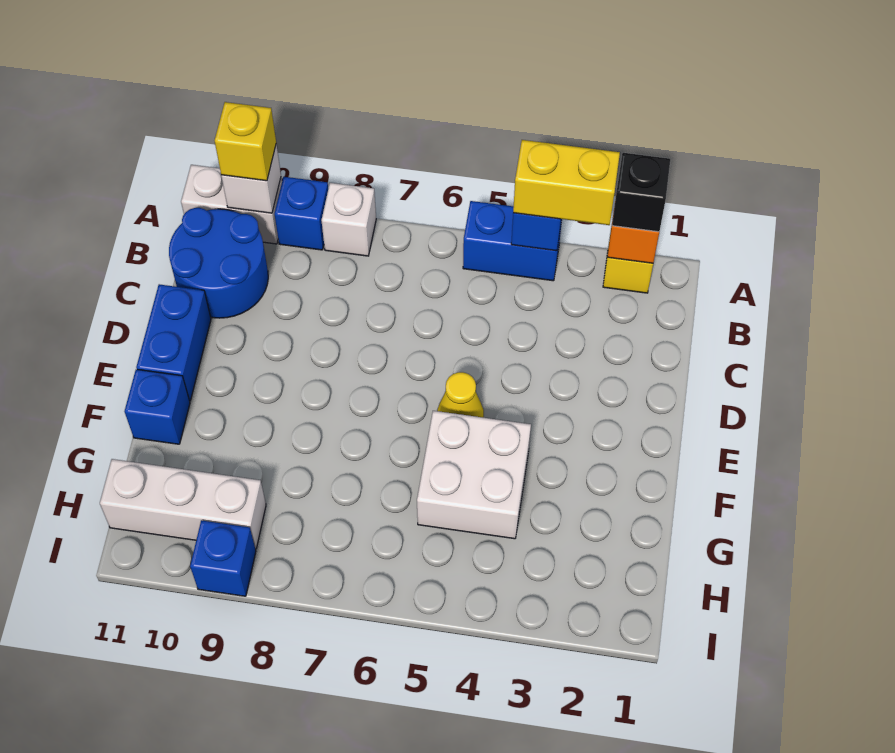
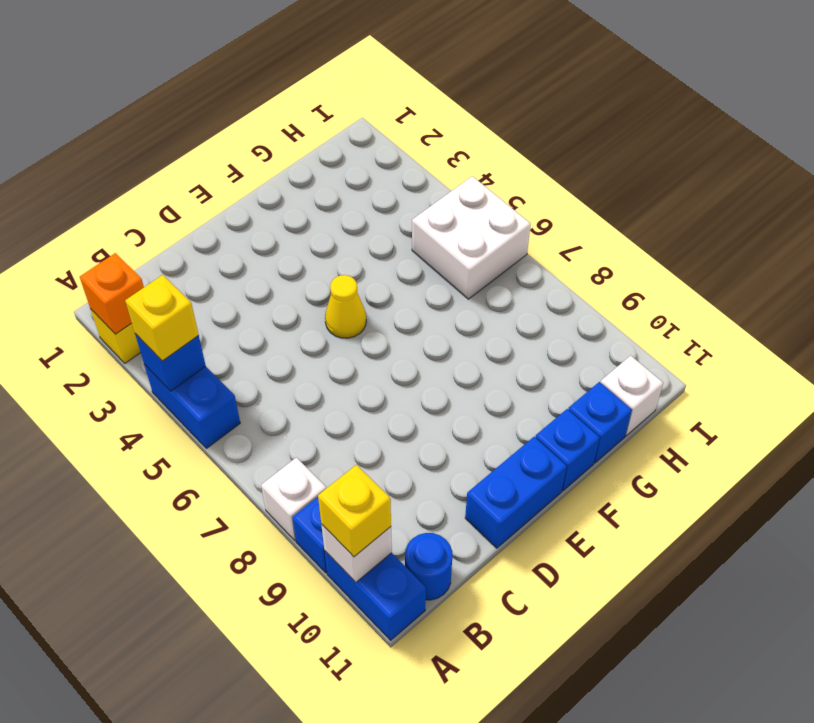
black 1x1 brick [612,153,670,232] -> none
yellow 1x2 brick [513,140,620,225] -> yellow 1x1 brick [125,275,199,361]
white 1x2 brick [181,165,282,244] -> blue 1x2 brick [324,550,426,640]
blue 2x2 round brick [169,208,268,318] -> blue 1x1 round brick [405,533,452,600]
white 2x2 brick [417,411,531,539] -> white 2x2 brick moved to [412,176,531,299]
white 1x3 brick [100,459,266,549] -> white 1x1 brick [600,356,663,436]
blue 1x1 brick [190,520,256,596] -> blue 1x1 brick moved to [568,382,632,463]

